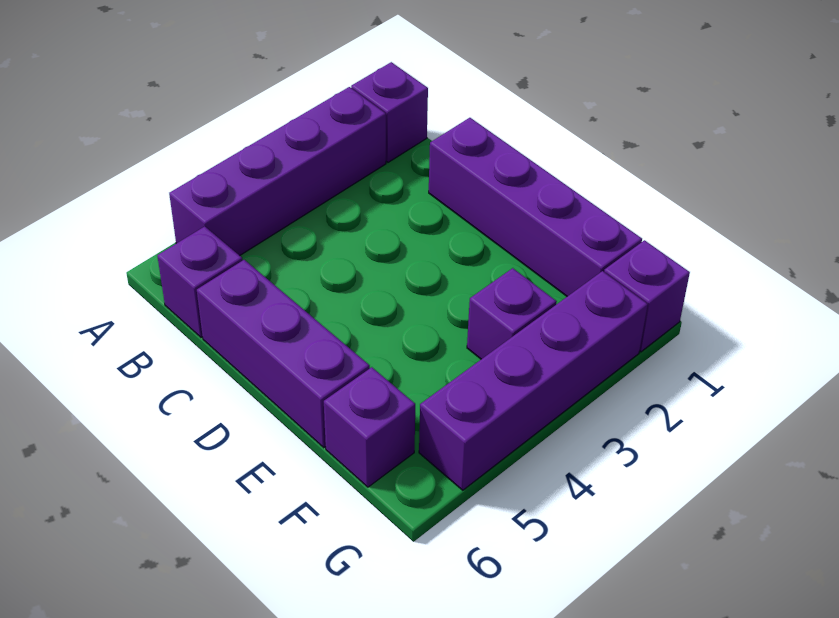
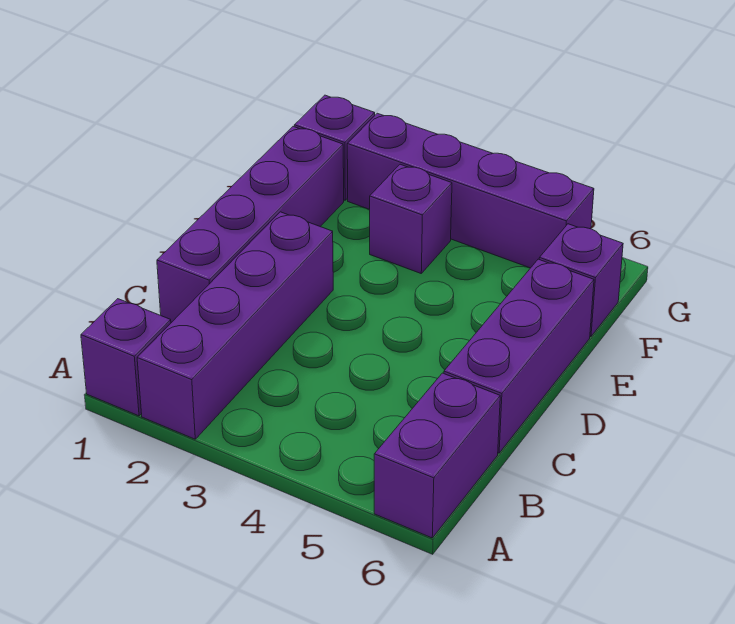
purple 1x4 brick [169,87,386,256] -> purple 1x4 brick turned to [137,212,333,439]
purple 1x1 brick [157,226,243,338] -> purple 1x2 brick [374,373,500,538]

